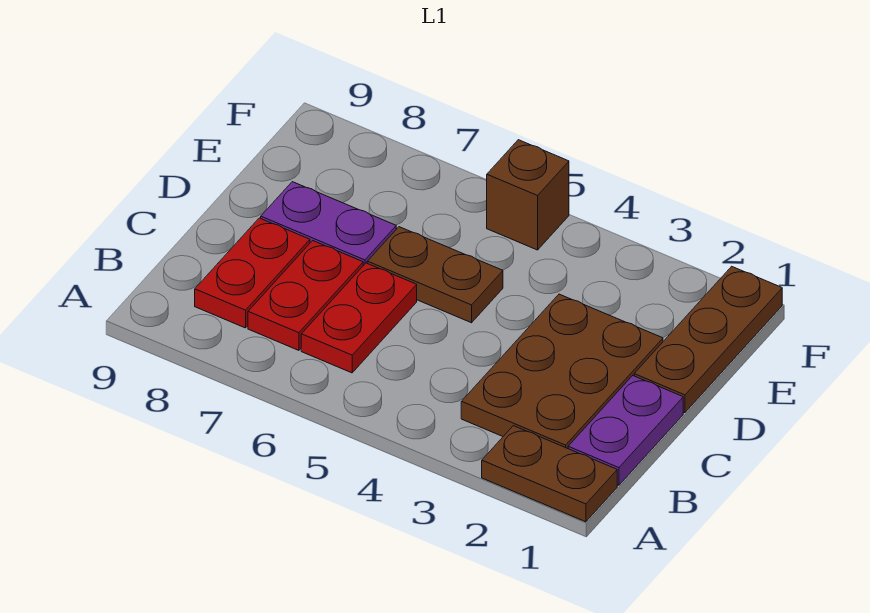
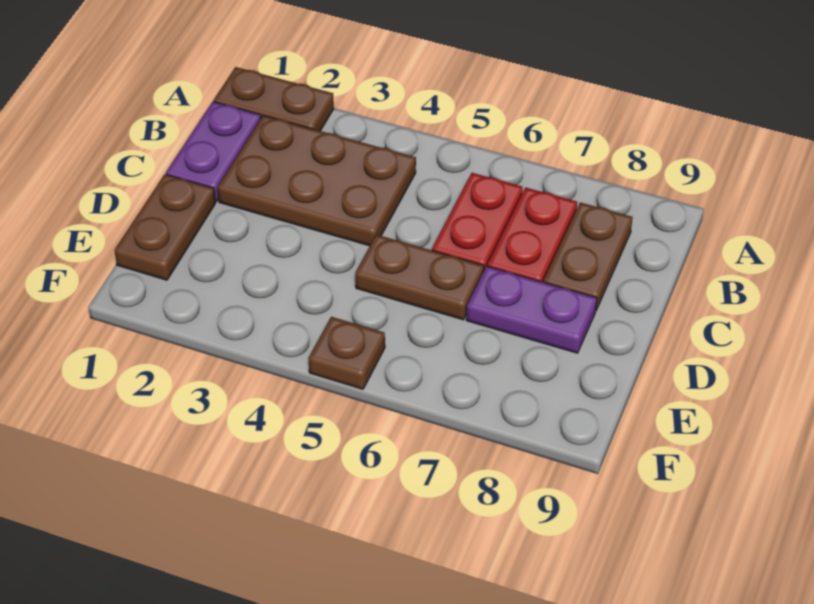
brown 2x3 plate [461,294,663,448] -> brown 2x3 plate turned to [218,115,416,246]
red 1x2 plate [195,218,310,328] -> brown 1x2 plate [544,202,633,310]
brown 1x3 plate [634,266,782,413] -> brown 1x2 plate [115,174,215,280]
brown 1x1 brick [487,140,569,250] -> brown 1x1 plate [308,317,385,389]

